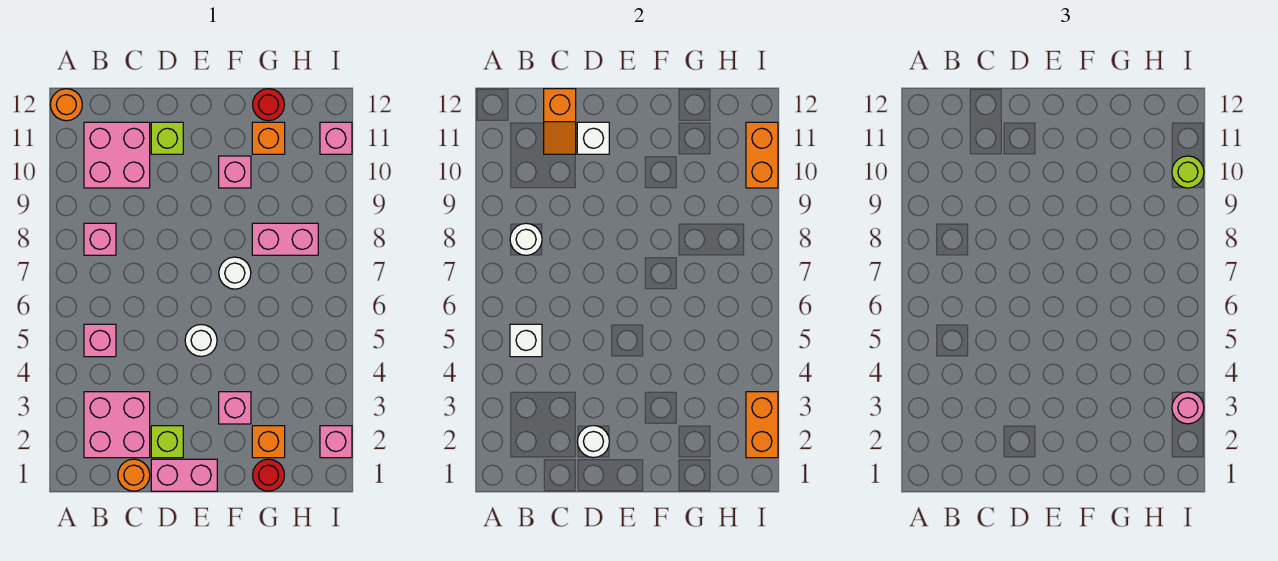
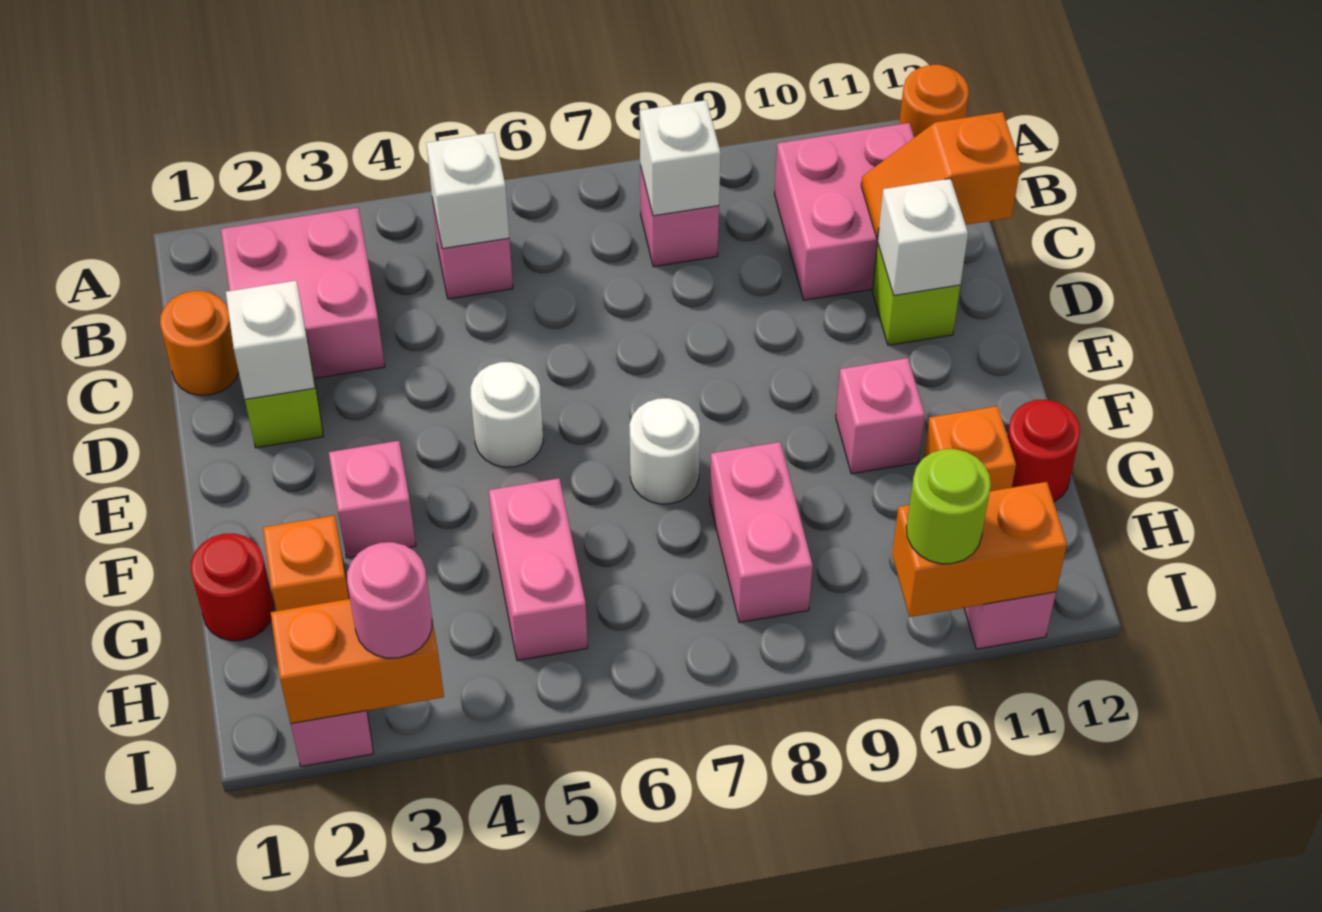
white 1x1 round brick [510,223,542,255] -> white 1x1 brick [640,100,721,216]
pink 1x2 brick [151,459,217,491] -> pink 1x2 brick moved to [489,479,588,661]
white 1x1 round brick [577,426,609,458] -> white 1x1 brick [226,281,315,399]

